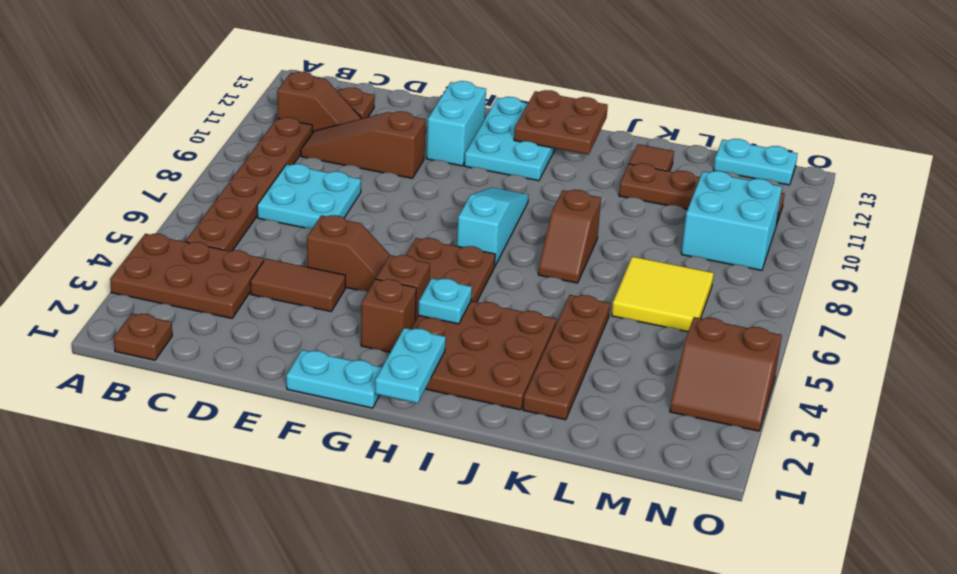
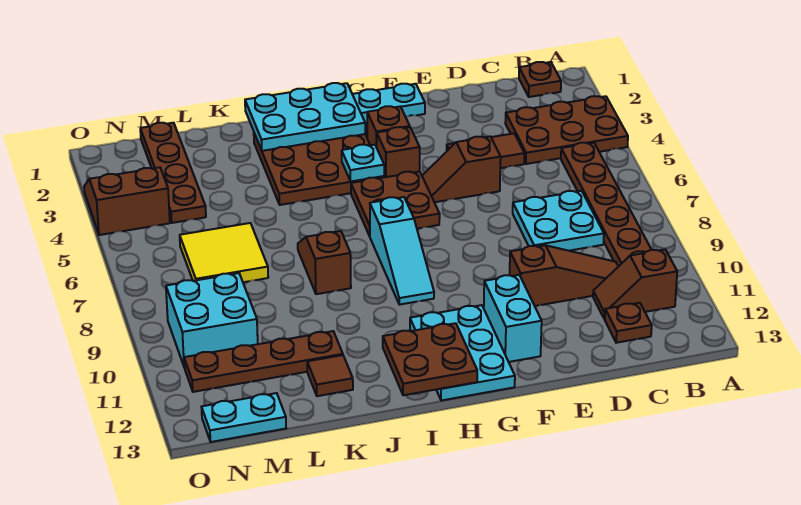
cyan 1x2 plate [375,328,446,403] -> cyan 2x3 plate [245,83,365,151]
brown 1x4 plate [523,295,610,420] -> brown 1x4 plate moved to [140,123,206,223]

